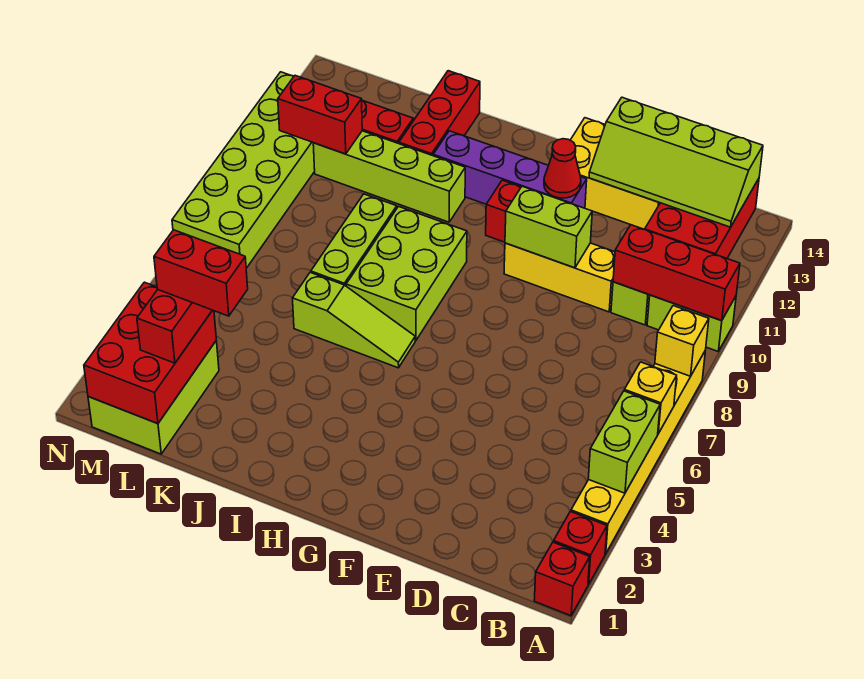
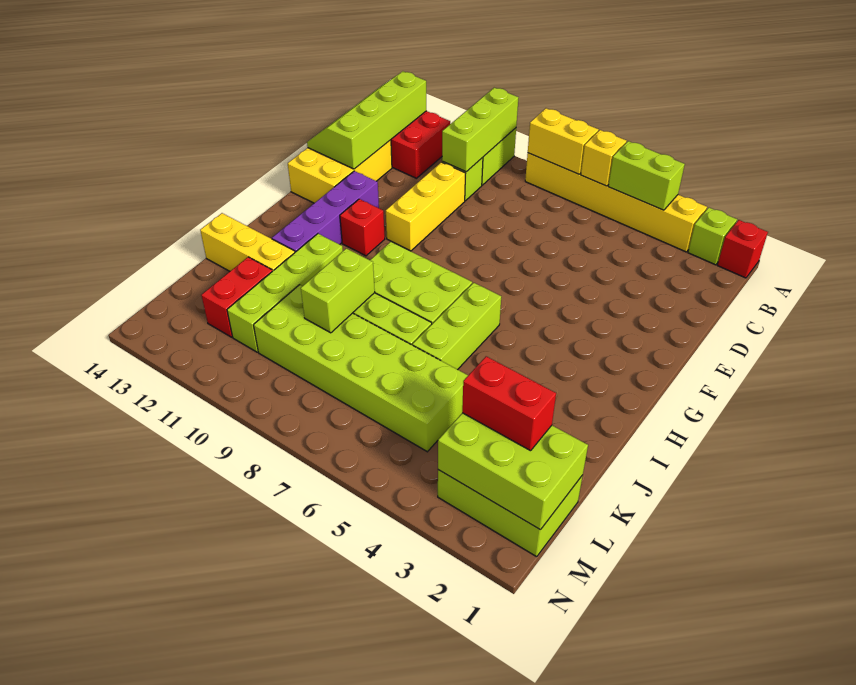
red 1x1 brick [553,512,607,585] -> lime 1x1 brick [688,208,737,265]
yellow 1x1 brick [655,306,709,376] -> yellow 1x2 brick [528,108,598,174]
red 1x3 brick [613,225,740,321] -> lime 1x3 brick [442,88,518,172]
lime 2x4 slope [589,97,763,227] -> lime 2x4 slope turned to [307,71,426,169]
lime 1x2 brick [505,186,592,268] -> lime 1x2 brick moved to [301,248,375,333]
red 1x1 cone [544,139,581,198] -> none
lime 1x3 slope [292,273,415,368] -> lime 1x3 brick [413,283,501,370]
red 1x3 brick [399,71,480,156] -> yellow 1x3 brick [200,213,295,271]
red 1x2 brick [154,230,248,316] -> none
red 2x3 brick [84,282,216,424] -> lime 2x3 brick [438,413,588,530]
red 1x2 brick [278,75,362,154] -> none
lime 2x6 brick [172,72,315,268] -> lime 2x6 brick moved to [254,285,468,452]

